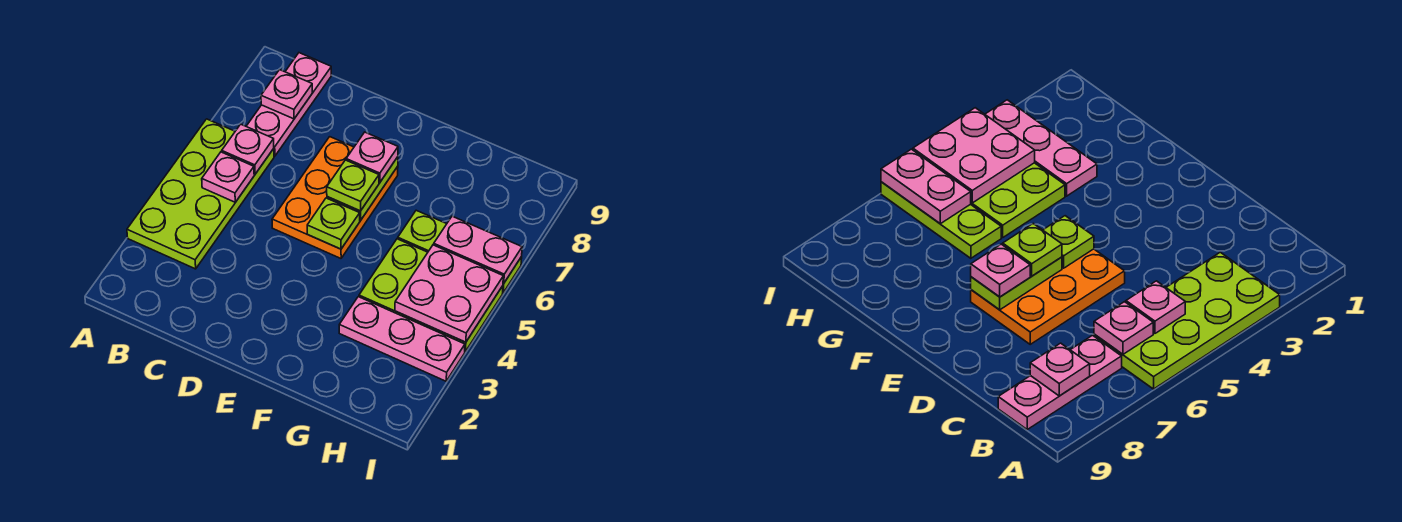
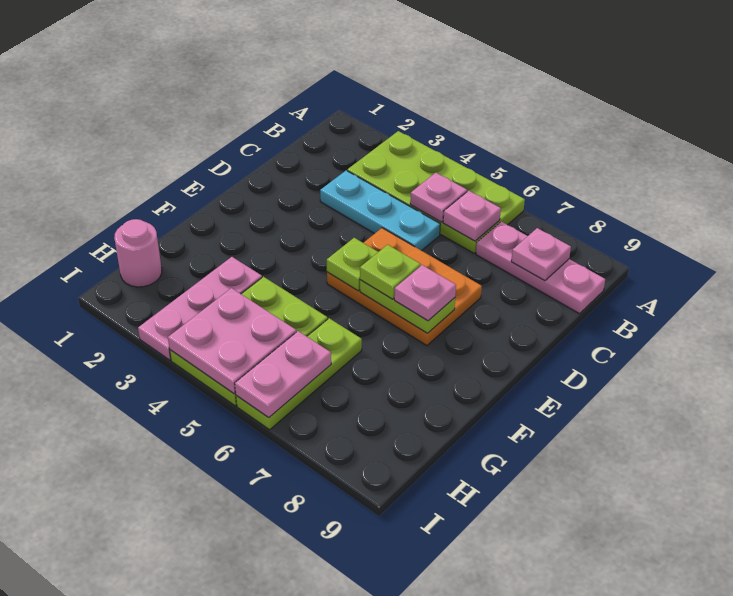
none -> cyan 1x3 plate [320,170,440,251]
none -> pink 1x1 round brick [114,219,162,287]

